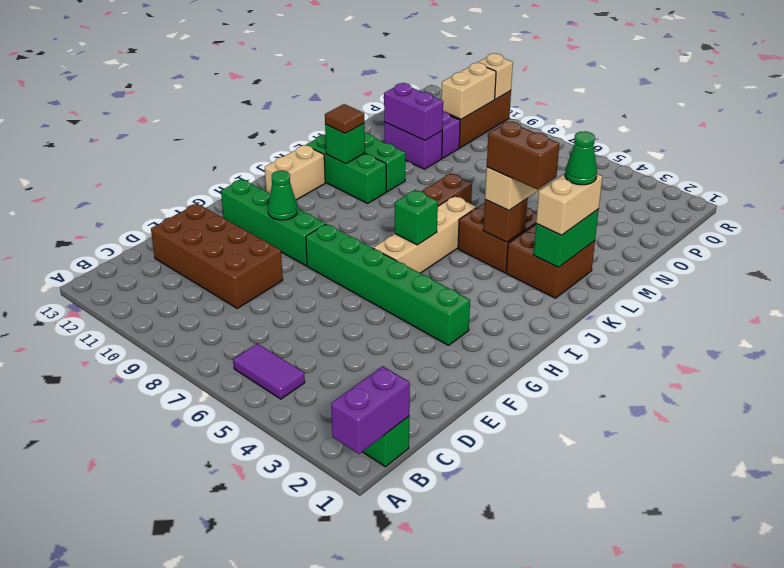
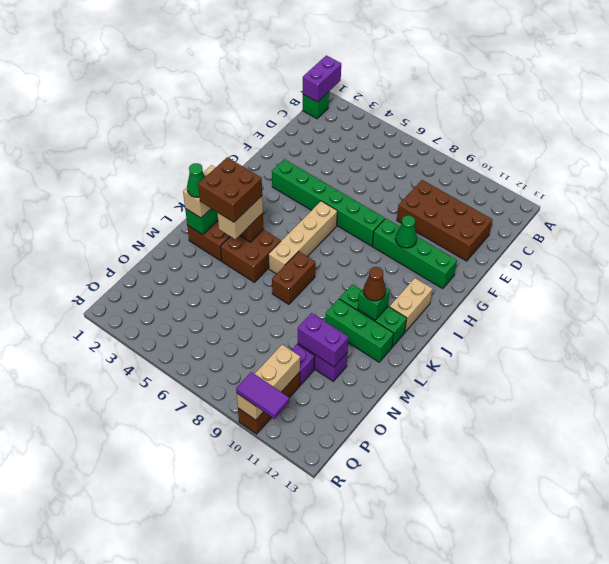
purple 1x2 tile [233,344,305,399] -> purple 1x2 tile moved to [236,372,289,419]
green 1x1 brick [395,190,438,245] -> none
brown 1x2 brick [487,122,559,190] -> brown 2x2 brick [198,157,262,222]
brown 1x1 tile [325,104,364,133] -> brown 1x1 cone [363,267,386,301]

